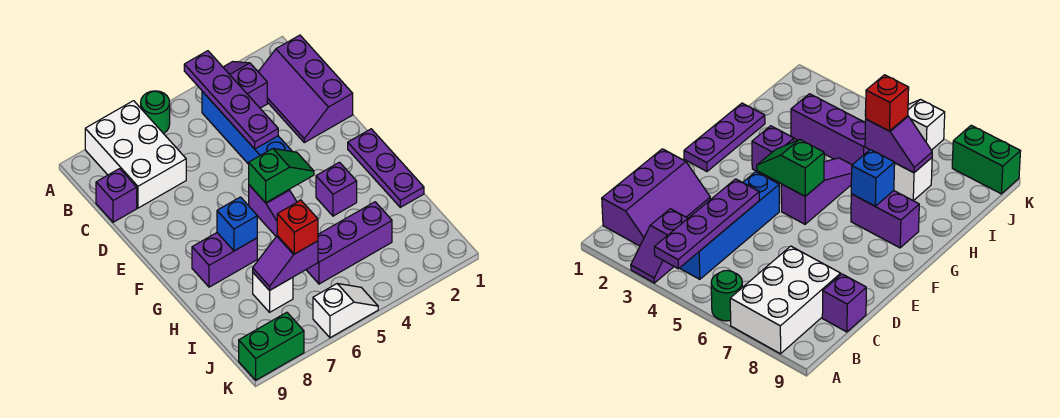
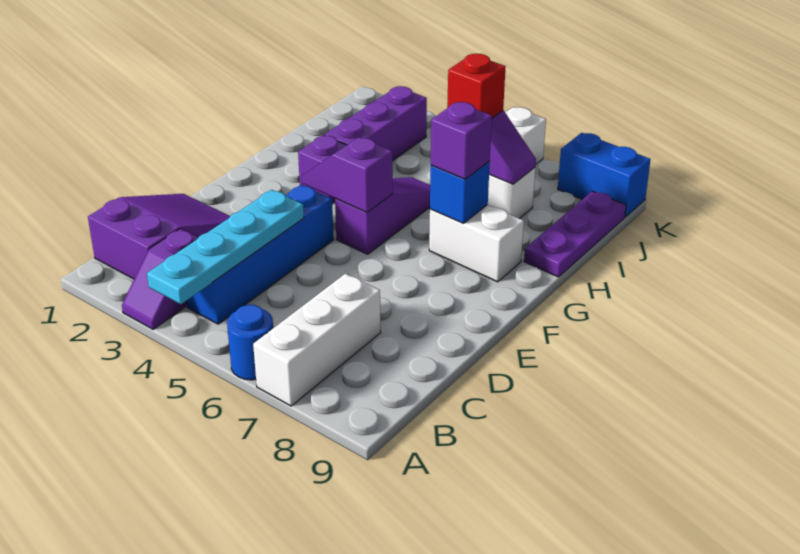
purple 1x4 plate [184,51,278,149] -> cyan 1x4 plate [147,190,304,304]
green 1x1 round brick [141,91,170,134] -> blue 1x1 round brick [227,305,273,380]
white 2x3 brick [85,101,186,208] -> white 1x3 brick [253,274,381,406]
purple 2x3 slope [259,35,353,143] -> purple 2x3 slope turned to [88,194,230,279]
purple 1x1 brick [96,169,137,222] -> purple 1x1 brick moved to [431,102,492,179]
purple 1x3 plate [348,129,424,207] -> purple 1x3 plate moved to [524,191,626,277]
green 1x2 slope [249,148,314,203] -> purple 1x2 slope [302,137,393,213]
purple 1x2 brick [192,233,257,287] -> white 1x2 brick [429,205,524,282]
purple 1x3 brick [306,202,392,284] -> purple 1x3 brick turned to [325,86,427,161]
green 1x2 brick [239,312,304,380] -> blue 1x2 brick [558,133,651,217]

